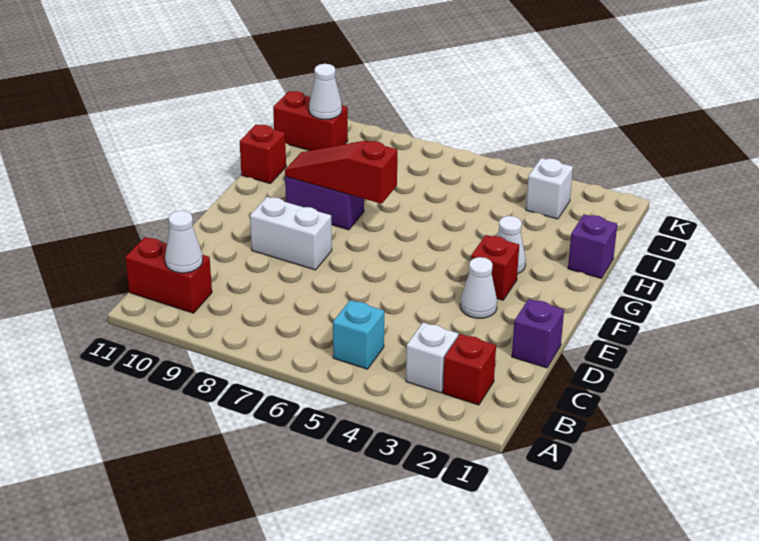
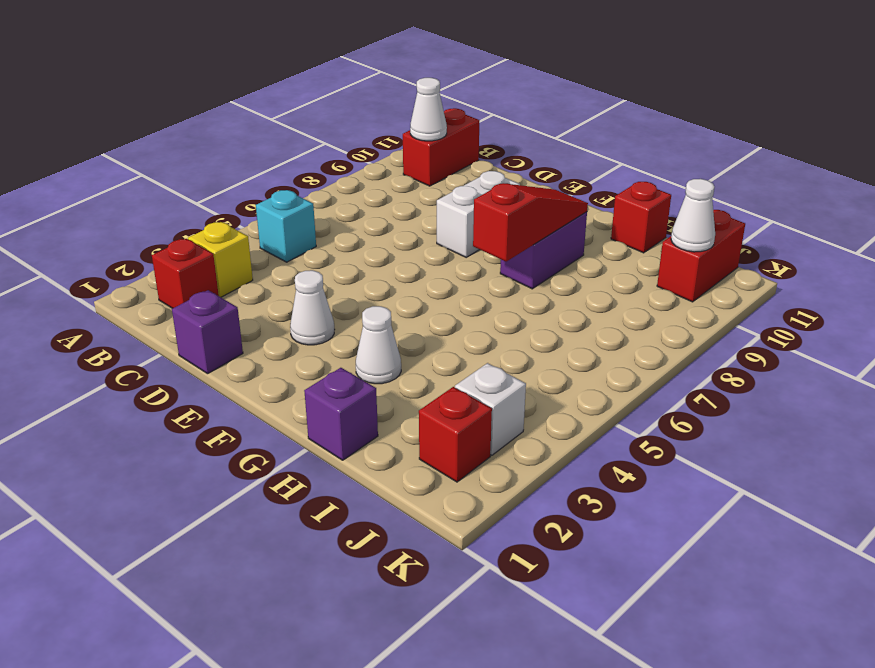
white 1x1 brick [406,323,458,393] -> yellow 1x1 brick [188,222,253,297]
red 1x1 brick [471,235,519,300] -> red 1x1 brick moved to [419,387,492,482]

